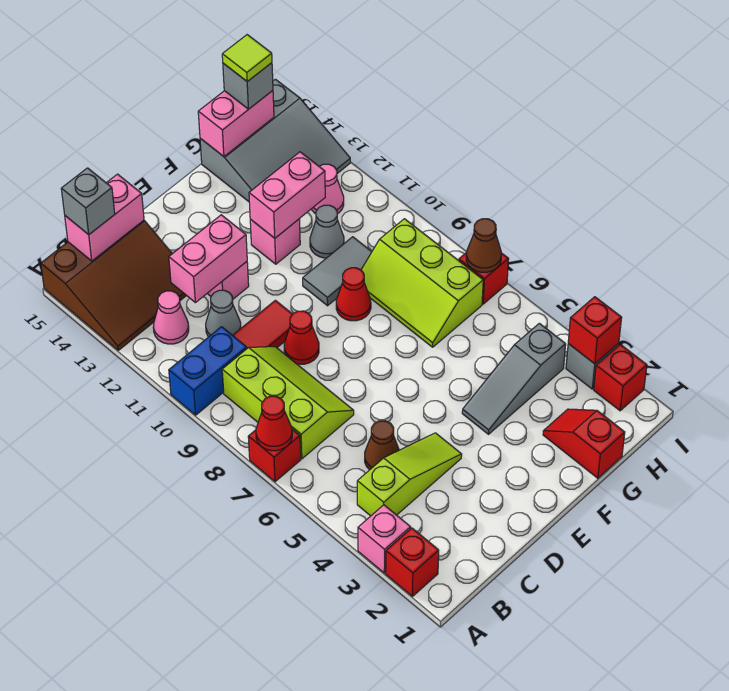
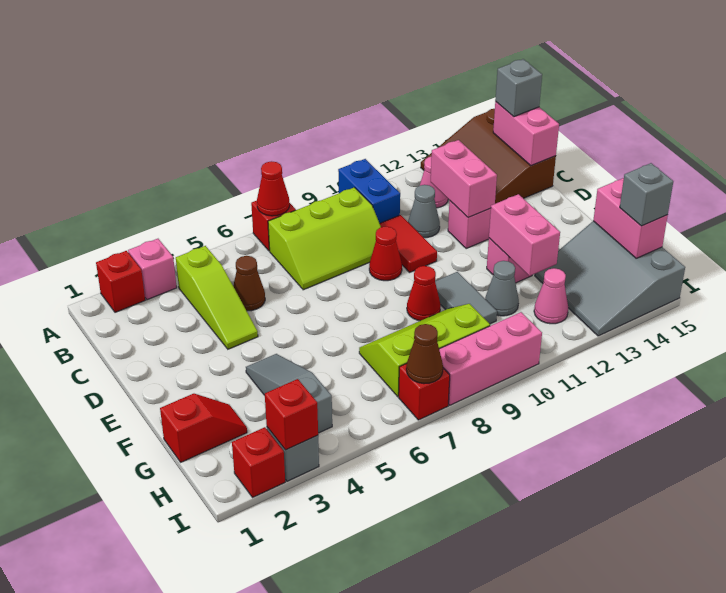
lime 1x1 tile [222,35,272,82] -> none
none -> pink 1x3 brick [439,312,542,405]

